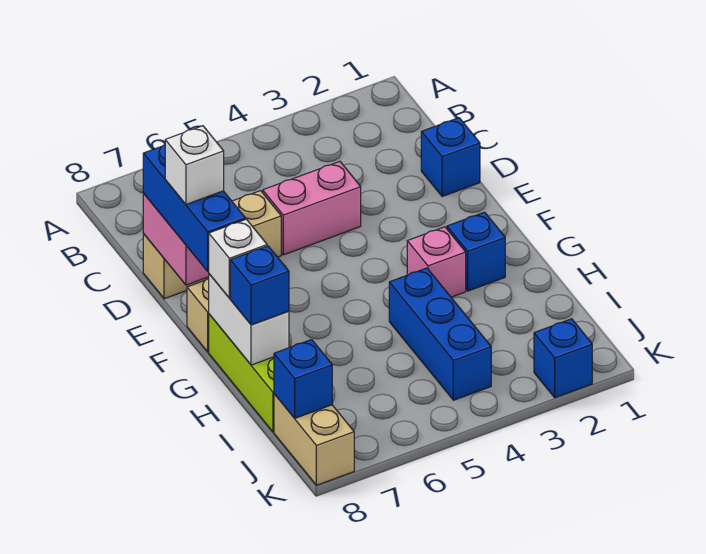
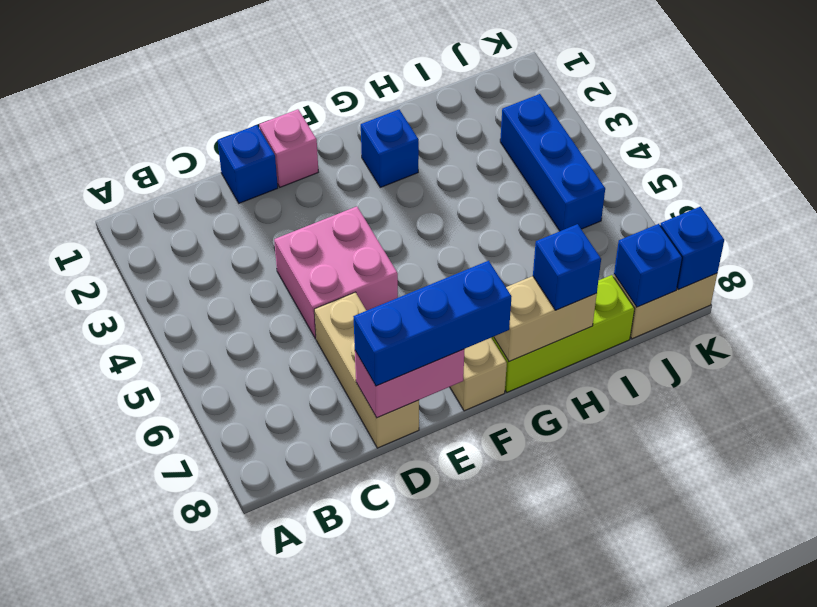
pink 1x2 brick [263,162,361,255] -> pink 2x2 brick [274,206,398,339]
white 1x1 brick [165,126,224,204] -> none
pink 1x1 brick [407,227,466,297] -> pink 1x1 brick moved to [259,109,318,187]
white 1x2 brick [209,274,289,365] -> tan 1x2 brick [494,276,597,362]
white 1x1 brick [209,219,267,298] -> none
blue 1x3 brick [389,268,491,400] -> blue 1x3 brick turned to [500,94,605,231]
blue 1x1 brick [534,319,592,398] -> blue 1x1 brick moved to [660,207,724,290]

